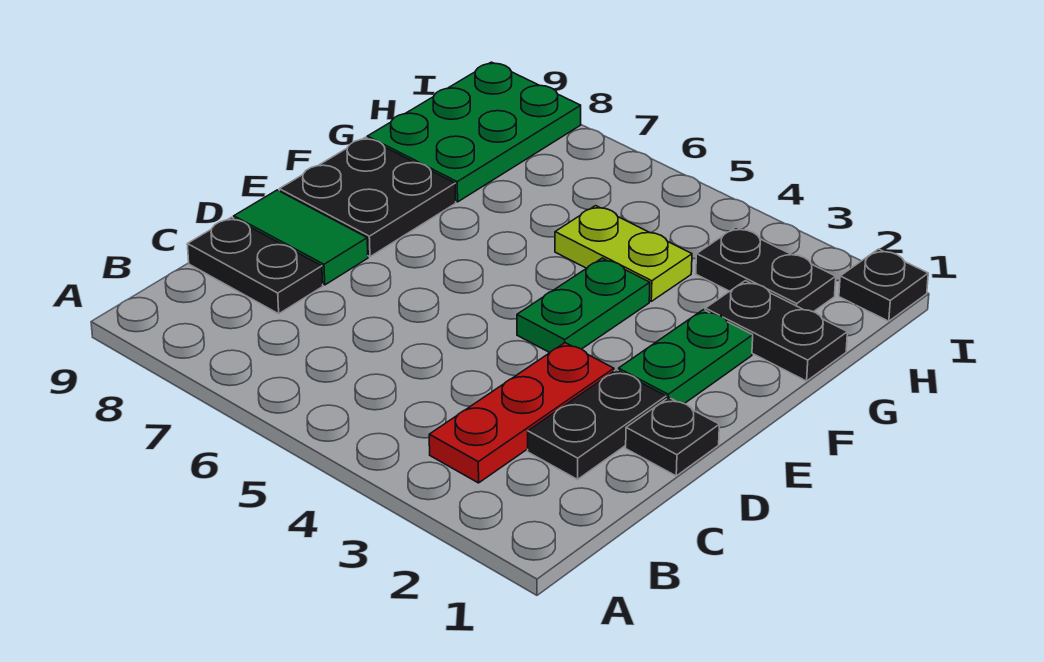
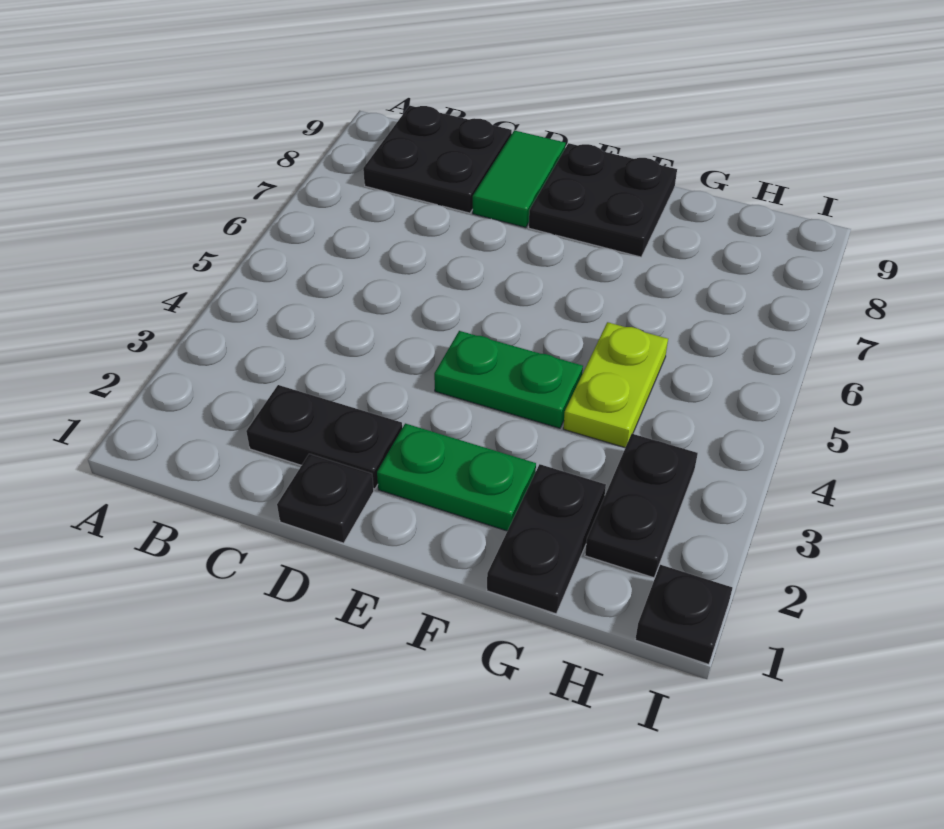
red 1x3 plate [429,343,614,483] -> none
black 1x2 plate [187,217,323,314] -> black 2x2 plate [363,106,512,213]
green 2x3 plate [367,62,581,202] -> none

